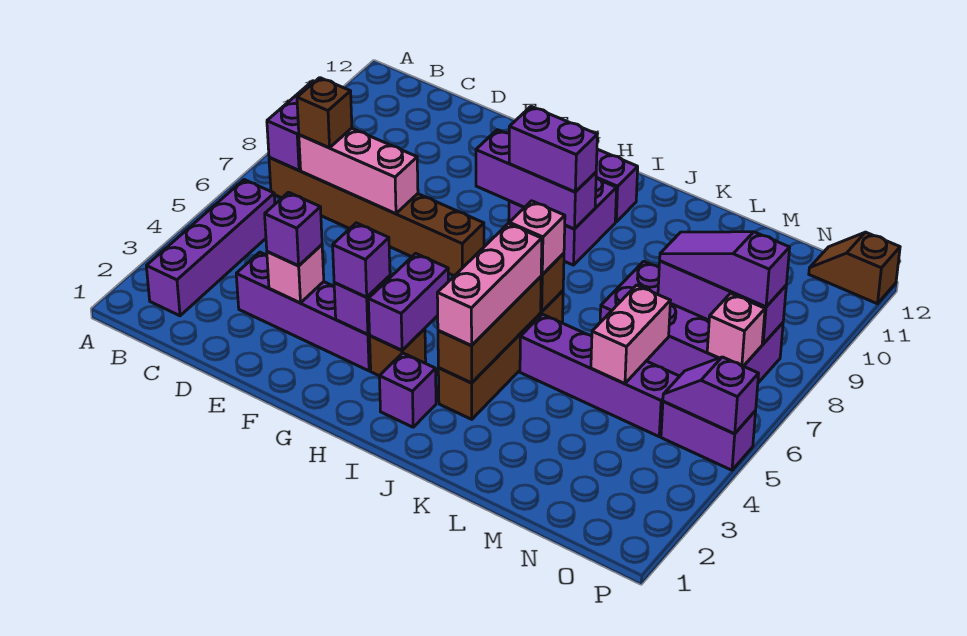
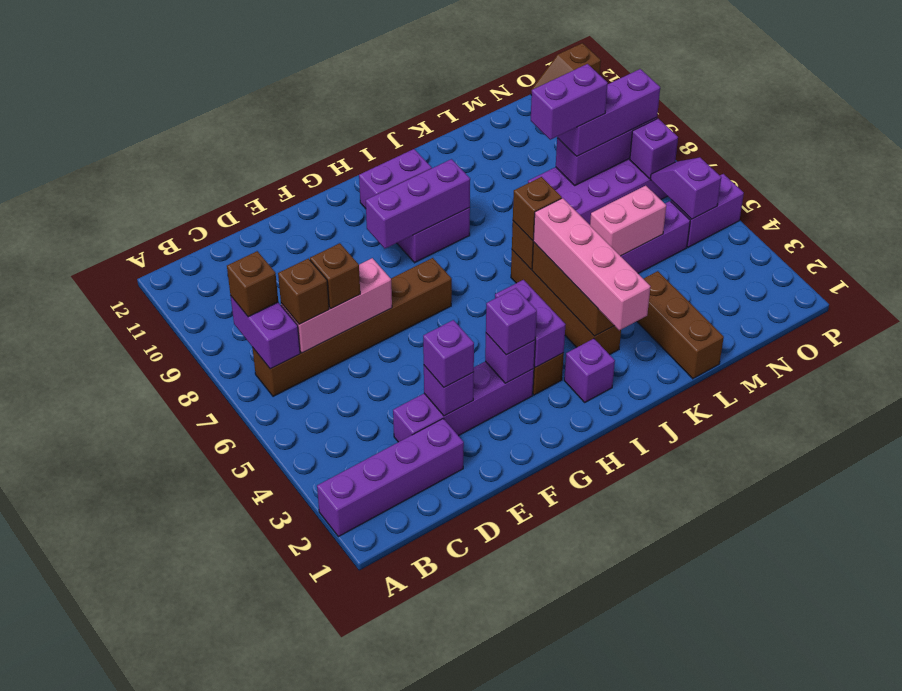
purple 1x4 brick [146,180,275,316] -> purple 1x4 brick turned to [317,419,464,537]
none -> brown 1x1 brick [227,251,278,317]
none -> brown 1x1 brick [310,243,360,309]
pink 1x1 brick [267,245,324,303] -> purple 1x1 brick [424,366,474,416]
purple 1x2 brick [509,106,597,192] -> purple 1x2 brick moved to [531,64,608,140]
pink 1x3 brick [437,224,542,346] -> pink 1x4 brick [533,198,651,330]
pink 1x1 brick [509,201,565,275] -> brown 1x1 brick [513,177,562,241]
none -> brown 1x3 brick [637,271,724,379]
pink 1x2 brick [591,285,670,384] -> pink 1x2 brick turned to [590,186,666,256]
purple 1x3 slope [660,232,790,307] -> purple 1x3 brick [557,69,660,156]
purple 1x2 slope [663,357,759,434] -> purple 1x2 slope turned to [650,158,721,219]
pink 1x1 brick [707,294,765,366] -> purple 1x1 brick [630,119,678,179]

